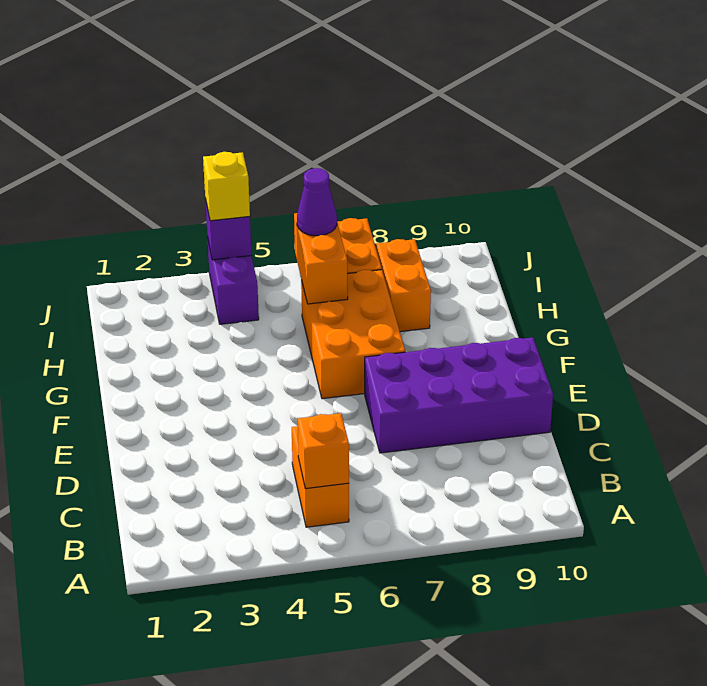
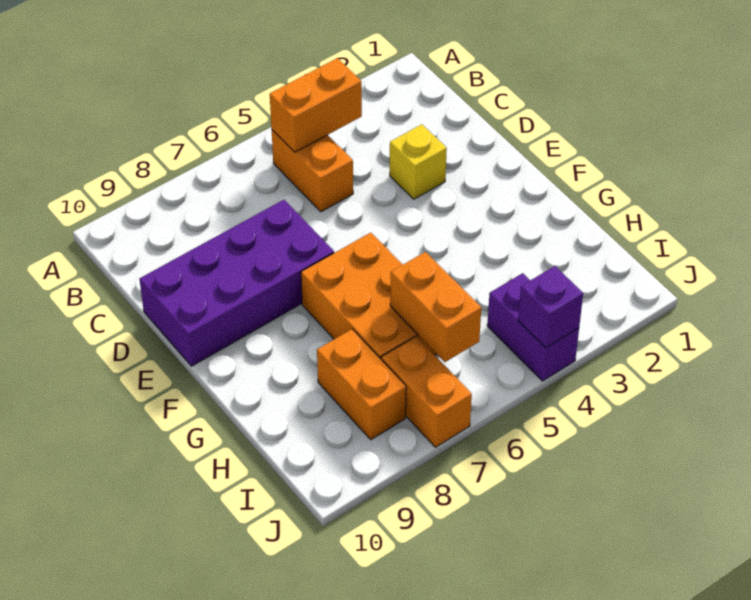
orange 1x1 brick [298,413,349,489] -> orange 1x2 brick [270,58,362,152]
purple 1x1 cone [297,168,337,236] -> none
yellow 1x1 brick [203,152,250,221] -> yellow 1x1 brick moved to [390,124,447,199]

